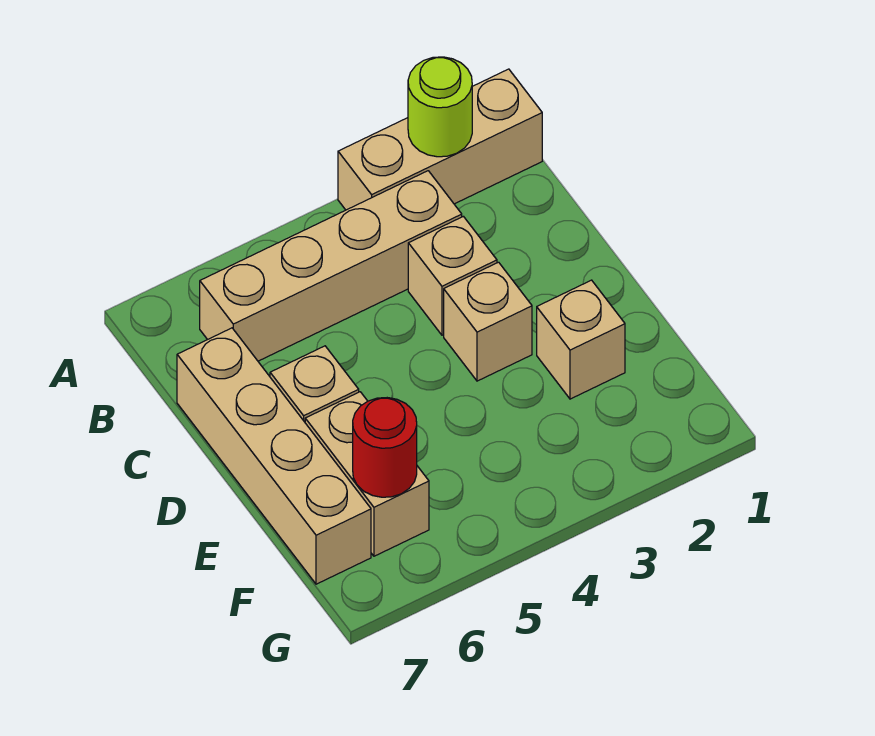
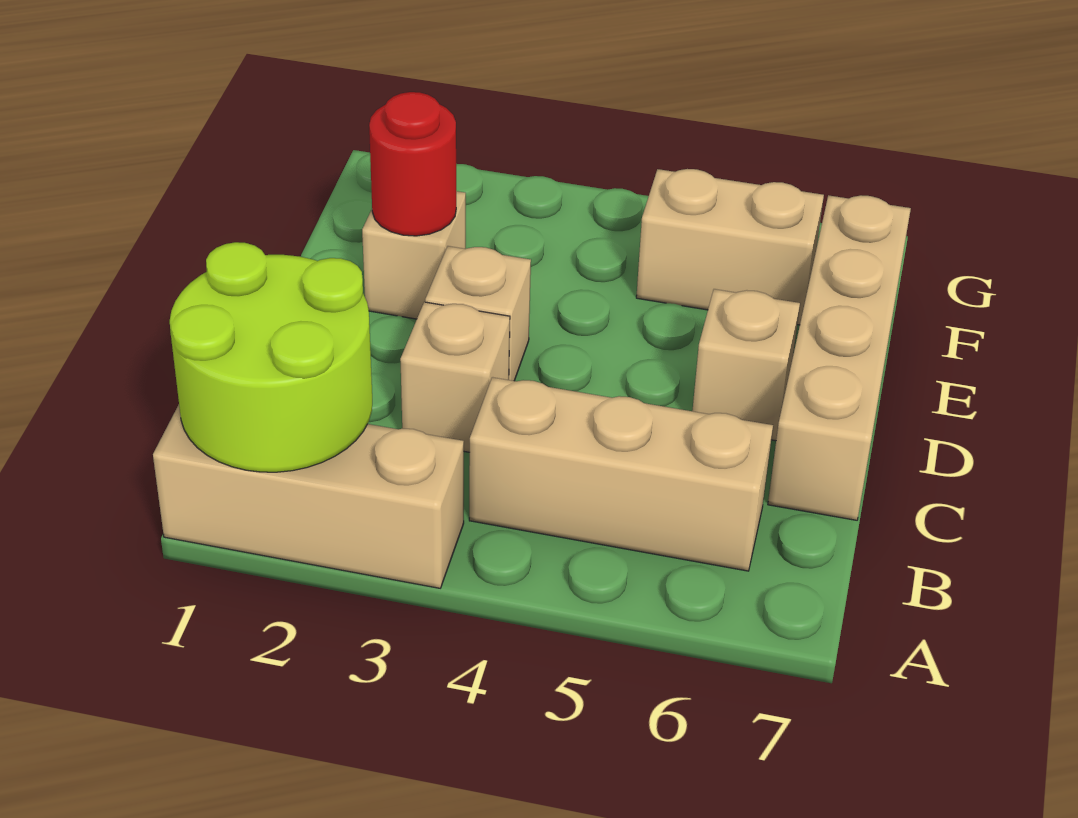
lime 1x1 round brick [408,57,472,157] -> lime 2x2 round brick [170,242,372,472]
tan 1x4 brick [200,171,462,361] -> tan 1x3 brick [469,377,773,571]
tan 1x2 brick [305,392,429,556] -> tan 1x2 brick turned to [636,169,824,325]
red 1x1 round brick [353,398,417,497] -> red 1x1 round brick moved to [369,92,456,236]

